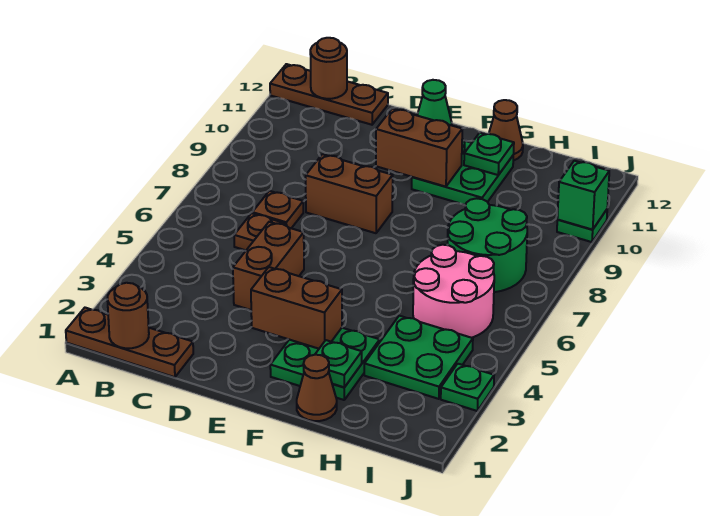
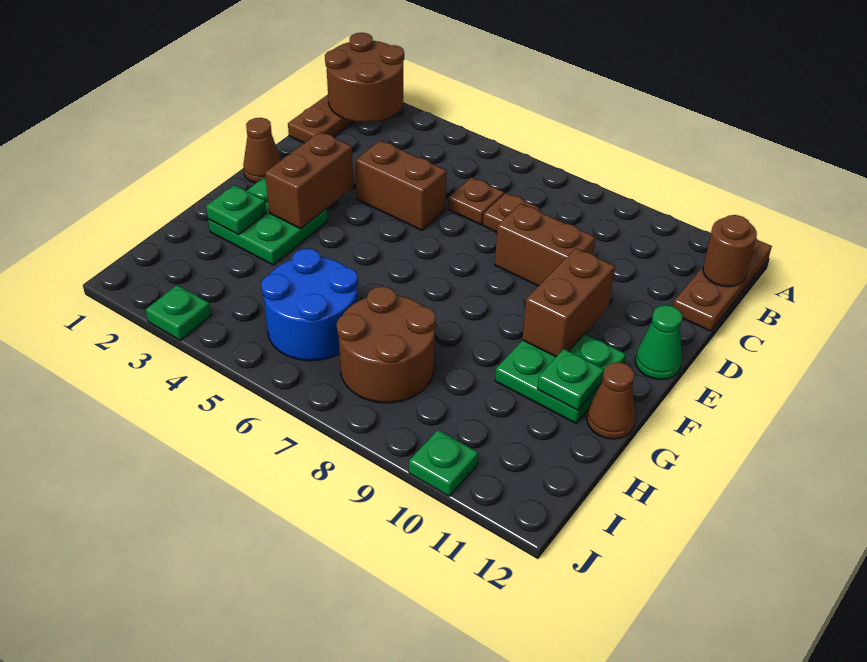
brown 1x1 round brick [107,283,149,348] -> brown 2x2 round brick [325,33,404,122]
brown 1x2 brick [306,154,393,233] -> brown 1x2 brick turned to [495,204,596,286]
brown 1x1 cone [297,355,337,421] -> brown 1x1 cone moved to [243,118,281,183]
green 2x2 plate [364,316,473,399] -> none
pink 2x2 round brick [413,245,494,338] -> blue 2x2 round brick [261,248,358,361]
green 2x2 round brick [448,198,527,292] -> brown 2x2 round brick [337,286,436,403]
green 1x1 brick [557,161,609,230] -> none

